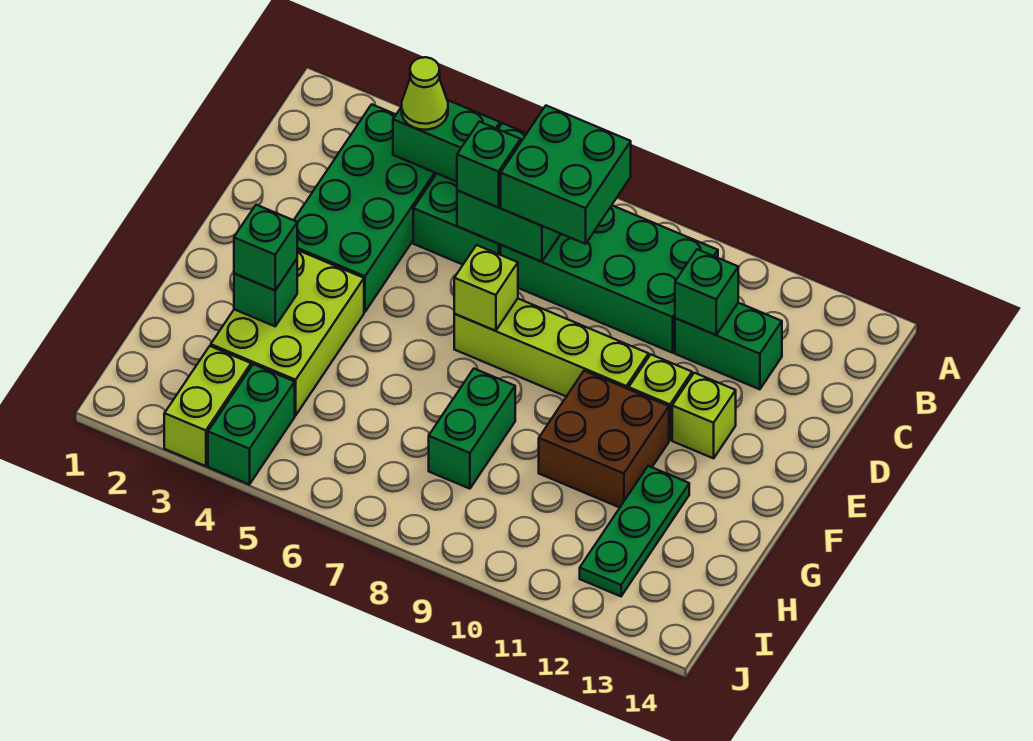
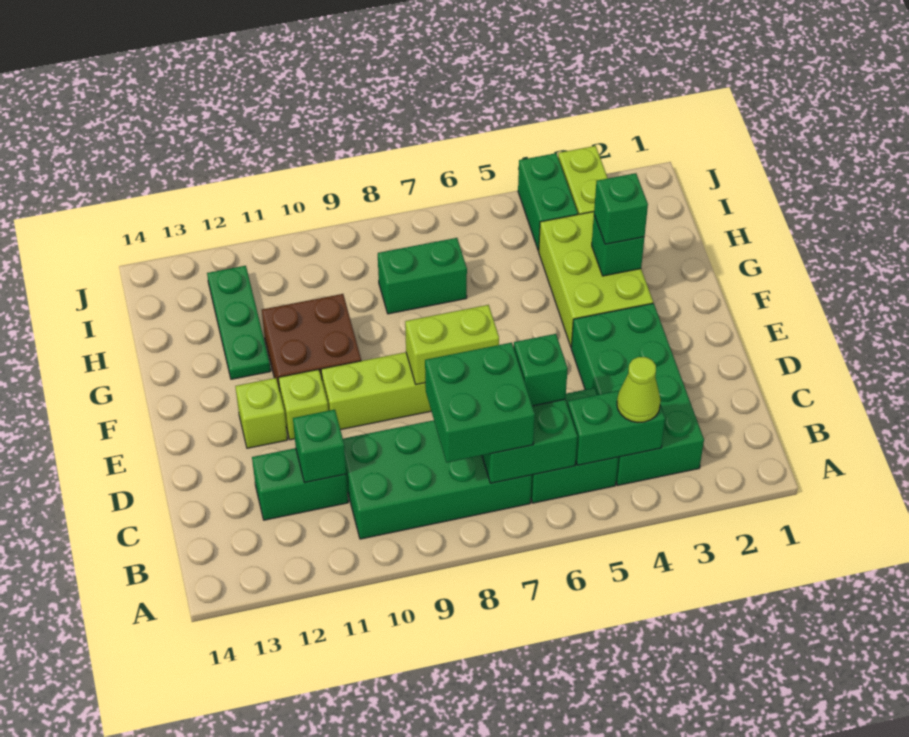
lime 1x1 brick [454,245,518,331] -> lime 1x2 brick [405,305,499,385]
green 1x2 brick [429,369,515,489] -> green 1x2 brick turned to [378,238,467,314]

